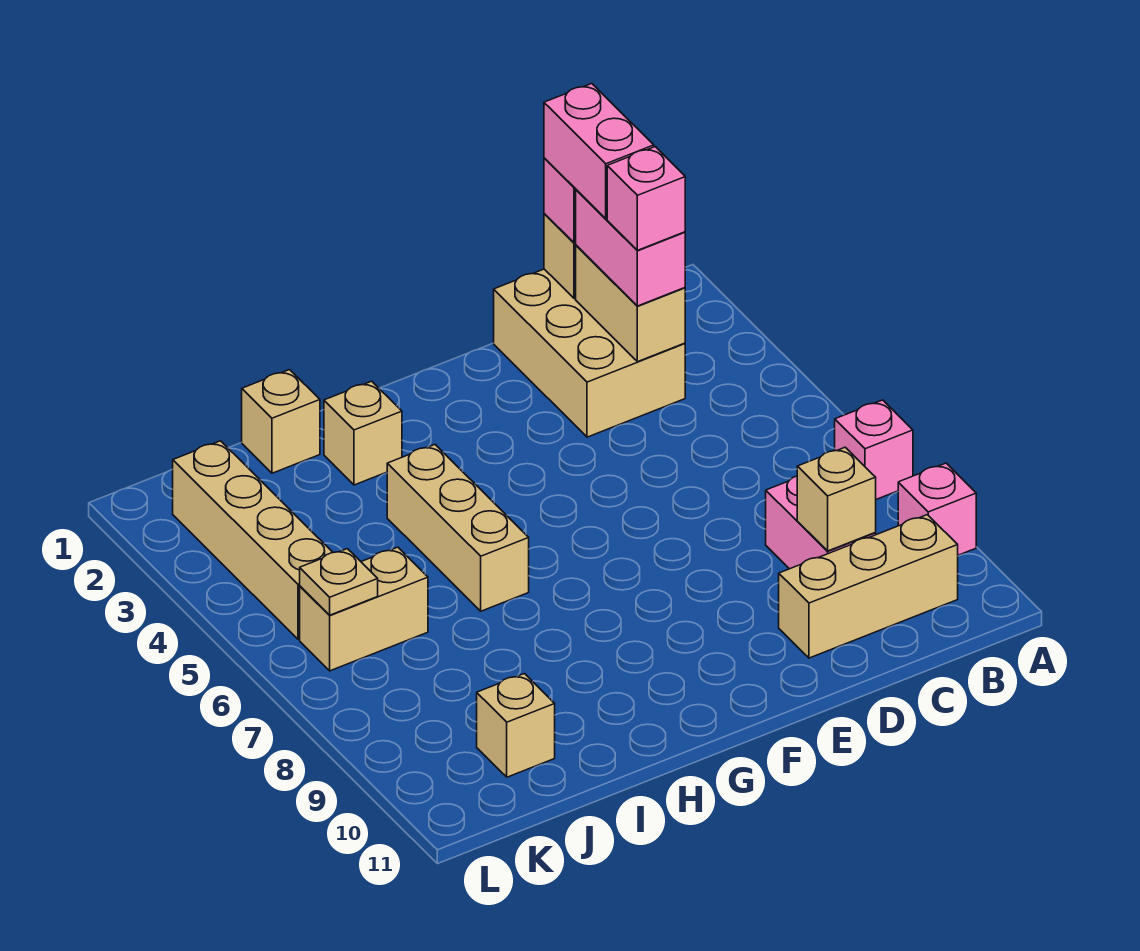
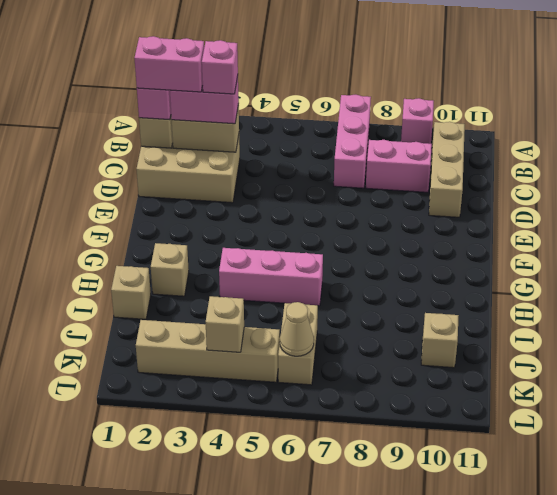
pink 1x1 brick [835,400,913,499] -> pink 1x3 brick [334,95,371,188]
tan 1x1 brick [797,447,876,551] -> tan 1x1 brick moved to [206,296,244,352]
tan 1x3 brick [387,445,529,611] -> pink 1x3 brick [219,248,323,306]
tan 1x1 plate [300,549,378,615] -> tan 1x1 cone [280,302,314,356]

